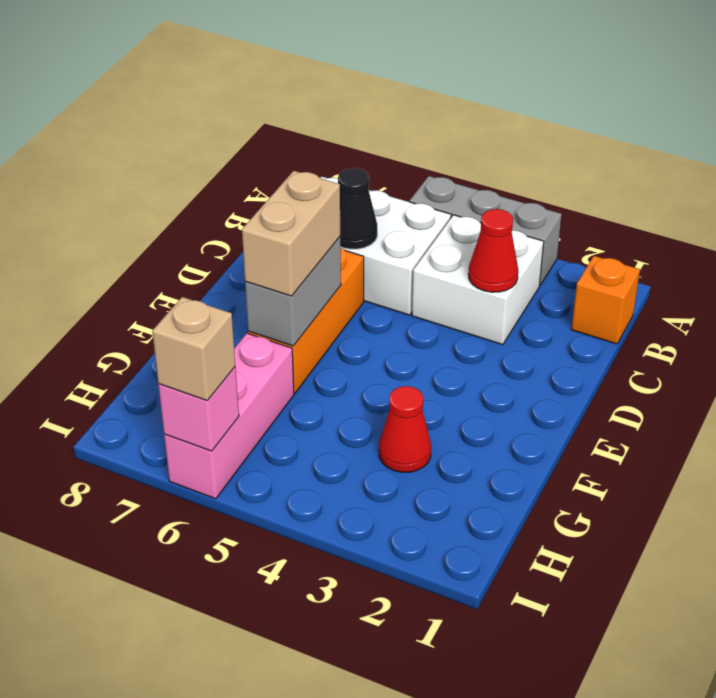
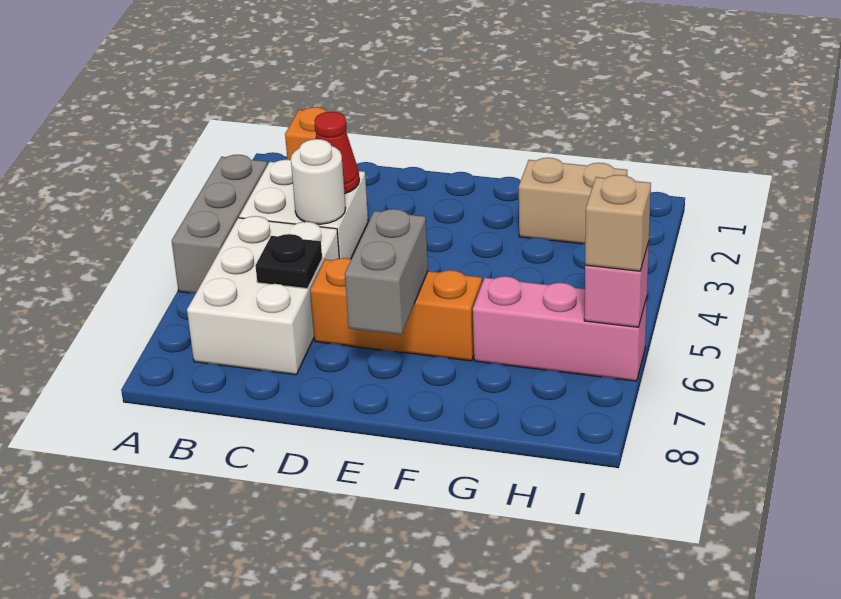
none -> white 1x1 round brick [291,139,345,224]
black 1x1 cone [338,168,377,249] -> black 1x1 plate [255,234,322,289]
grey 1x2 brick [245,237,341,346] -> grey 1x2 brick turned to [345,209,428,335]
tan 1x2 brick [242,171,340,296] -> tan 1x2 brick moved to [519,158,627,244]
red 1x1 cone [379,386,431,472] -> none

